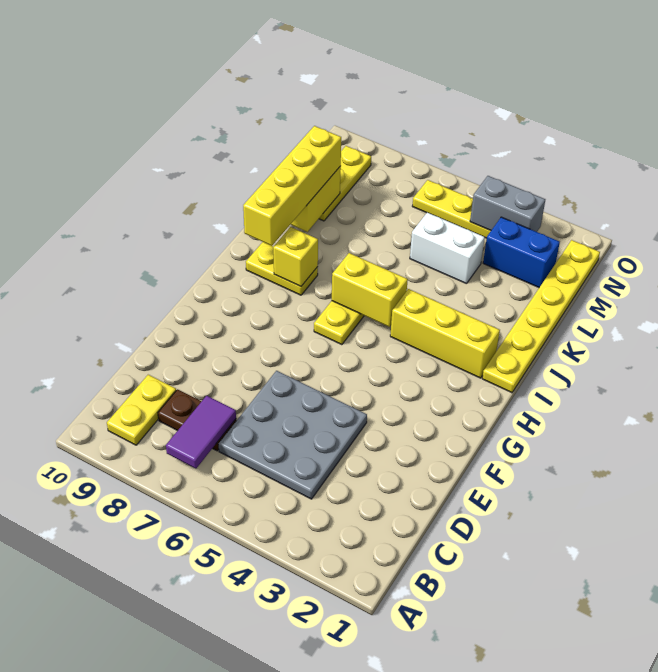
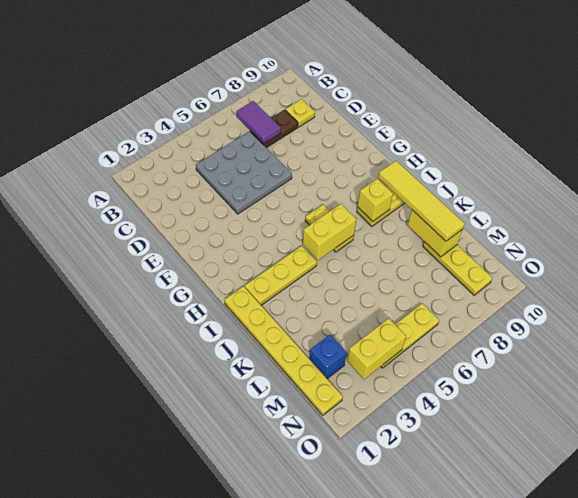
yellow 1x2 plate [107,375,176,445] -> yellow 1x1 plate [285,99,315,127]
yellow 1x3 brick [390,289,500,378] -> yellow 1x3 plate [245,246,317,305]
yellow 1x4 brick [243,126,341,246] -> yellow 1x4 tile [378,161,465,241]
white 1x2 brick [410,213,485,284] -> none
blue 1x2 brick [483,217,560,287] -> blue 1x1 brick [310,335,347,379]
grey 1x2 brick [470,176,545,232] -> yellow 1x2 brick [347,318,406,379]

